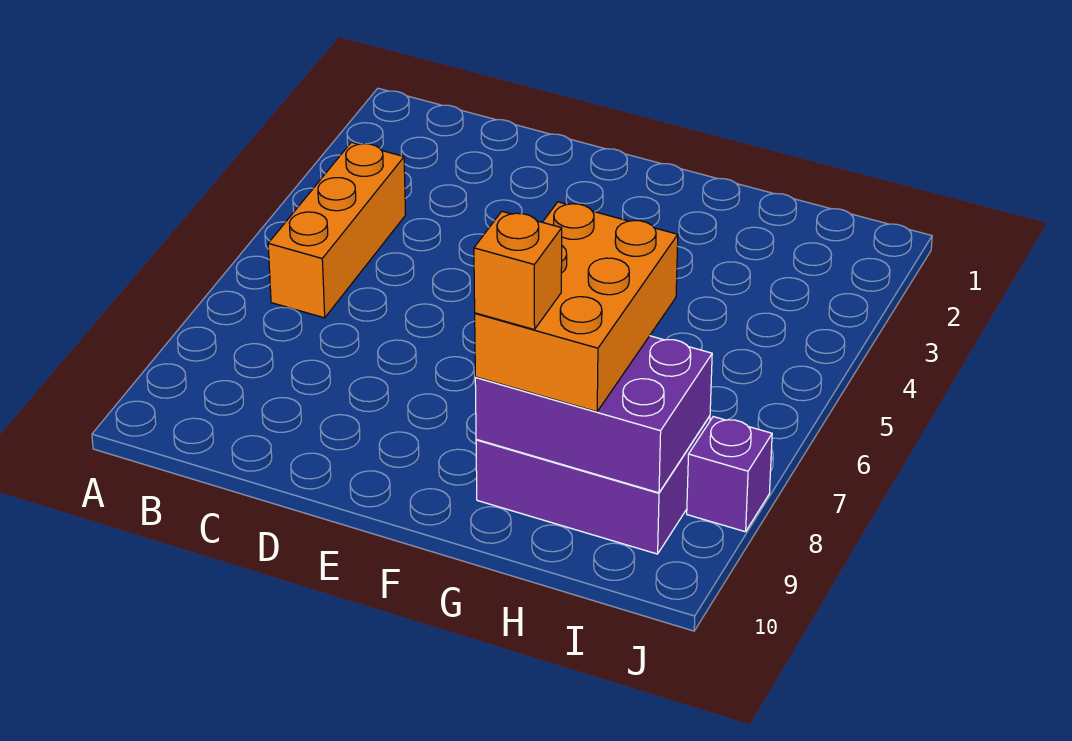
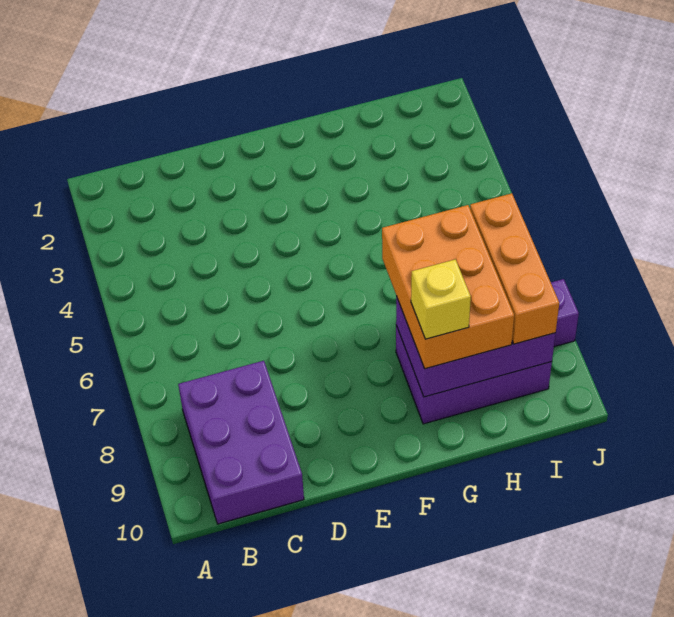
orange 1x3 brick [268,142,406,318] -> orange 1x3 brick moved to [470,193,559,344]
none -> purple 2x3 brick [178,361,304,524]
orange 1x1 brick [474,212,562,330] -> yellow 1x1 brick [411,259,471,339]

